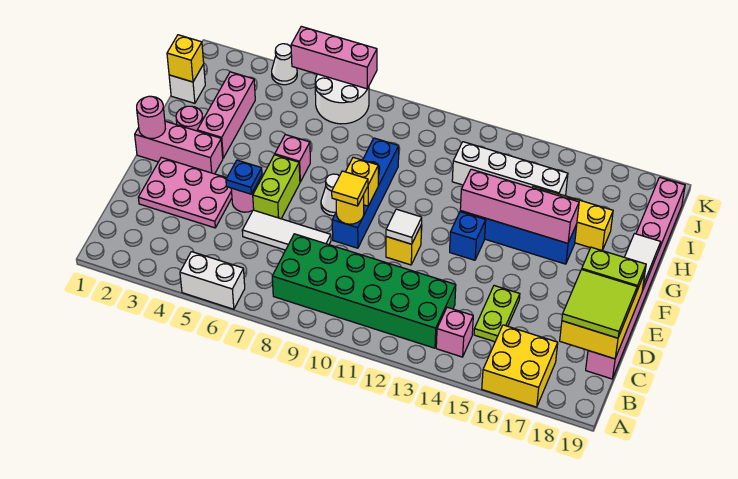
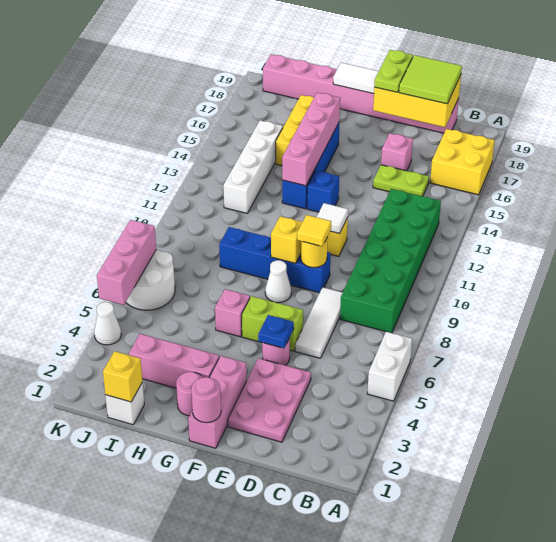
pink 1x1 brick [436,307,473,357] -> pink 1x1 brick moved to [381,133,413,171]

